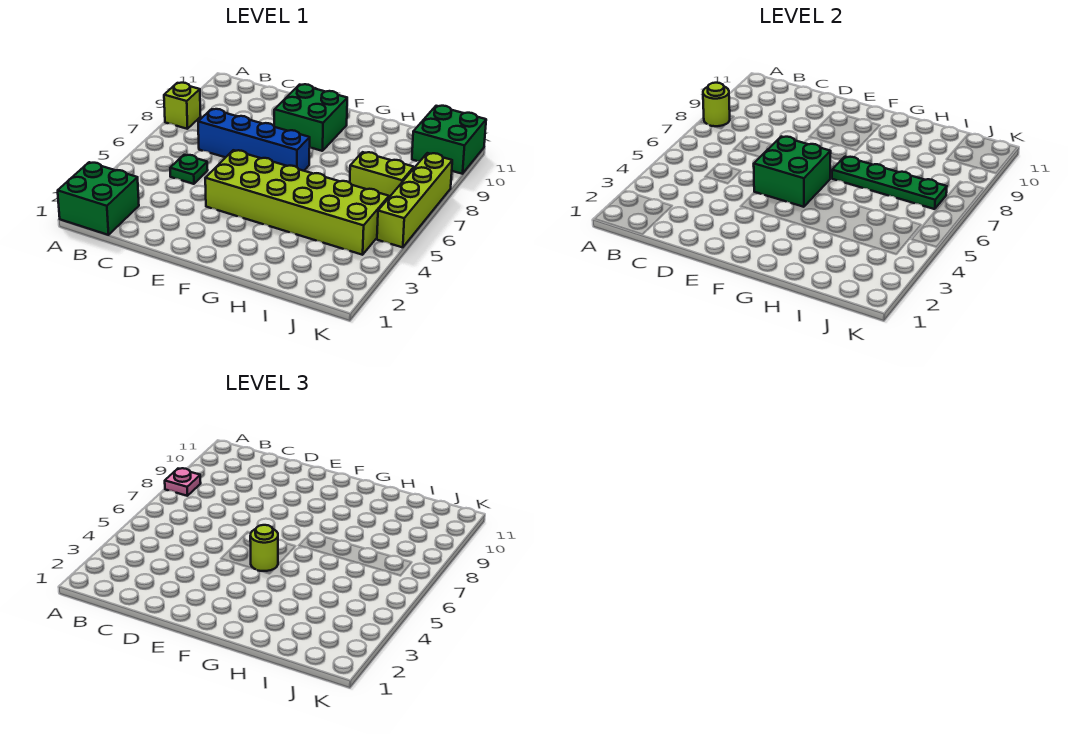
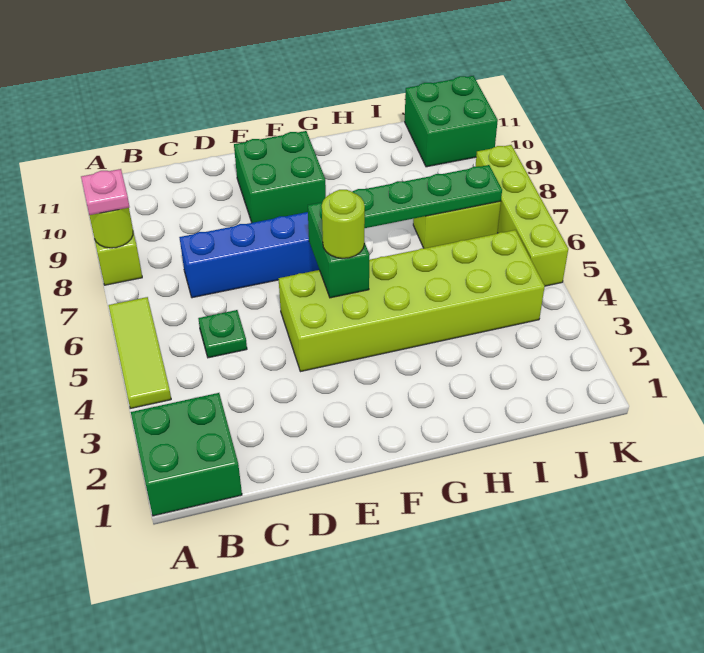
none -> lime 1x3 tile [109,297,171,409]
green 2x2 brick [754,137,831,207] -> green 1x2 brick [308,202,369,298]

